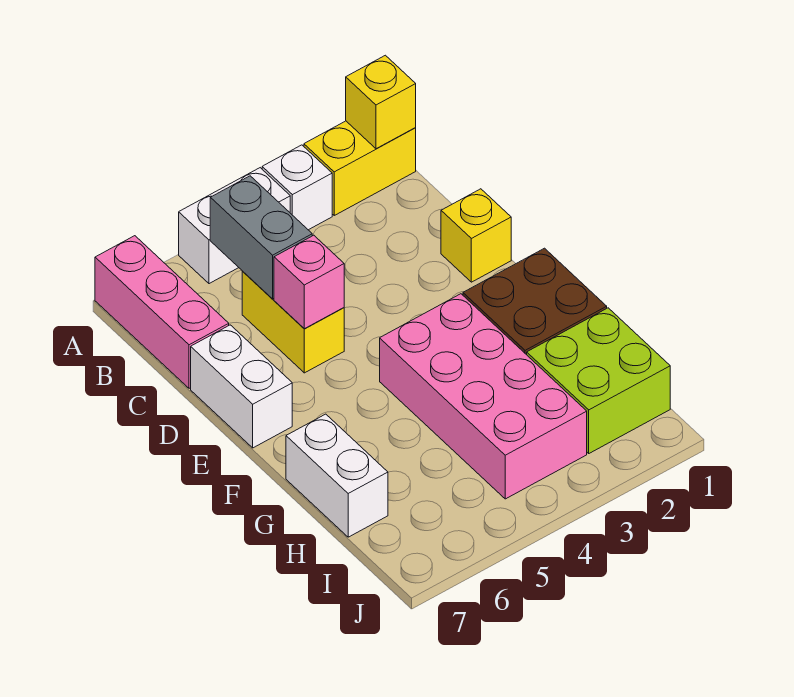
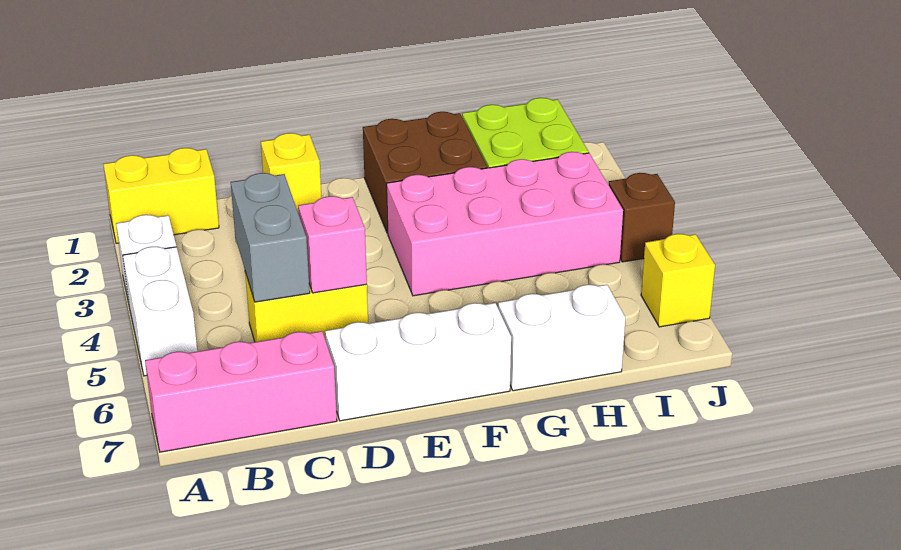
yellow 1x2 brick [304,121,416,215] -> yellow 1x2 brick turned to [103,148,219,243]
yellow 1x1 brick [346,55,416,149] -> yellow 1x1 brick moved to [641,234,715,327]
grey 1x2 brick [210,176,312,299] -> grey 1x2 brick turned to [231,173,310,302]
white 1x2 brick [191,325,292,448] -> white 1x3 brick [325,303,511,421]
none -> brown 1x1 brick [609,173,675,262]

